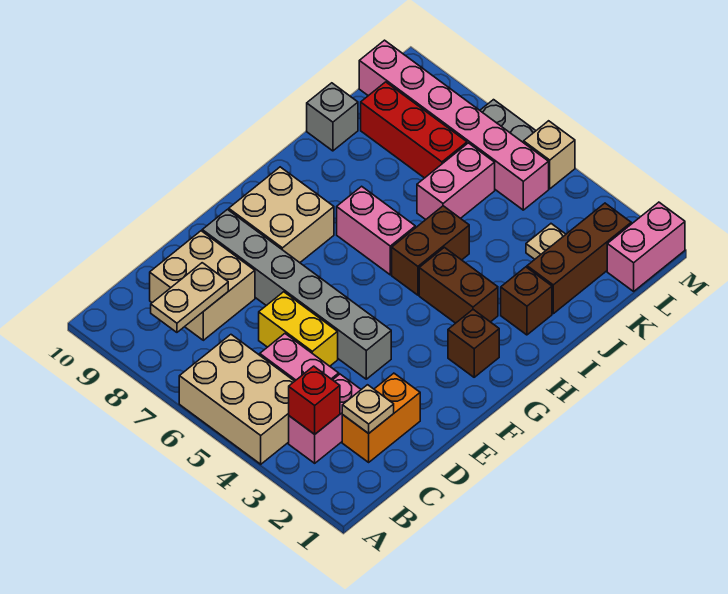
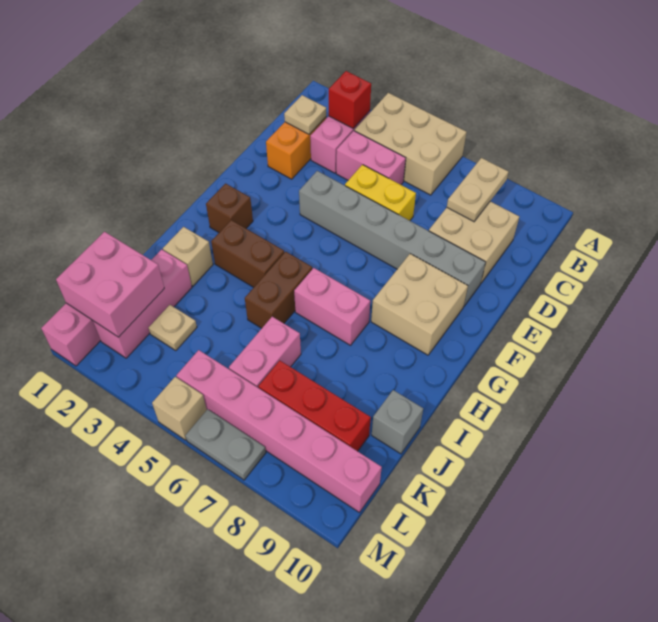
brown 1x1 brick [501,267,552,335] -> tan 1x1 brick [163,227,213,286]
brown 1x3 brick [527,203,631,314] -> pink 1x3 brick [93,249,192,358]
none -> pink 2x2 brick [56,232,164,337]

